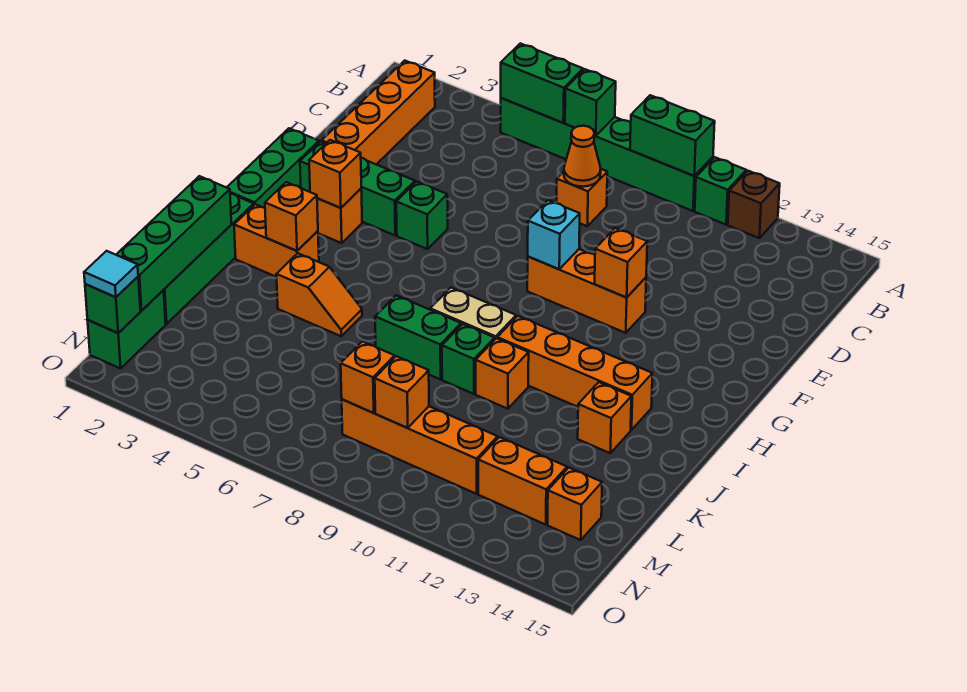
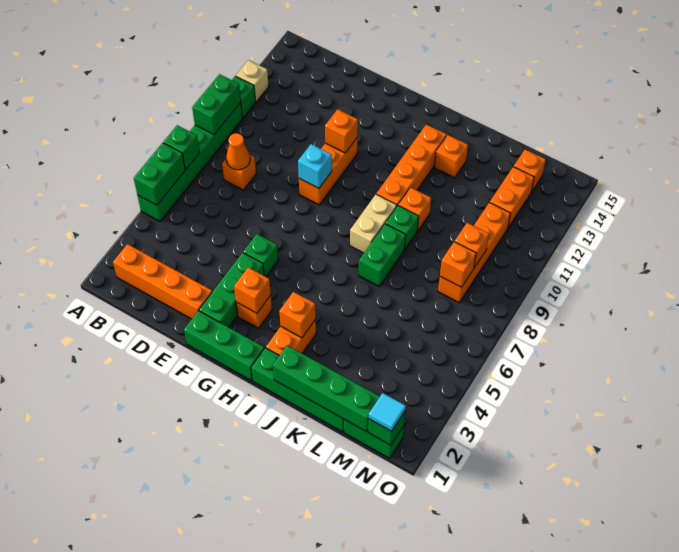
brown 1x1 brick [728,171,780,238] -> tan 1x1 brick [236,60,269,102]
orange 1x2 slope [276,253,362,336] -> none

